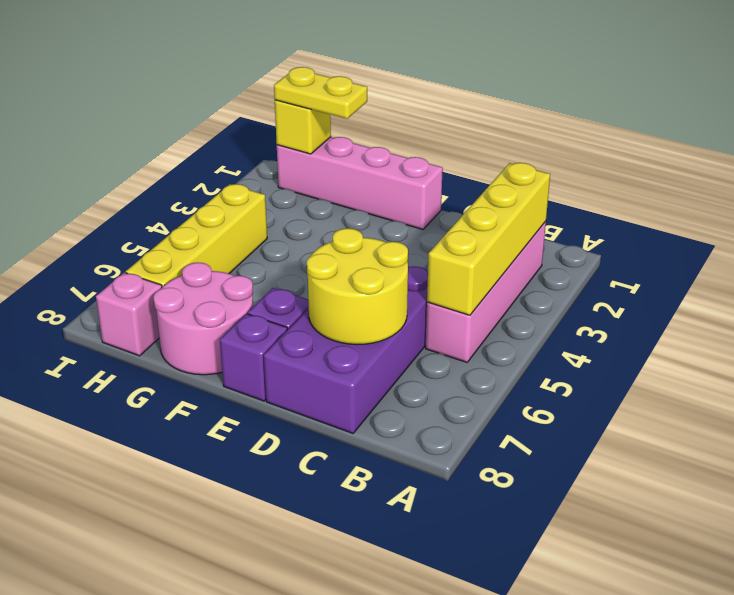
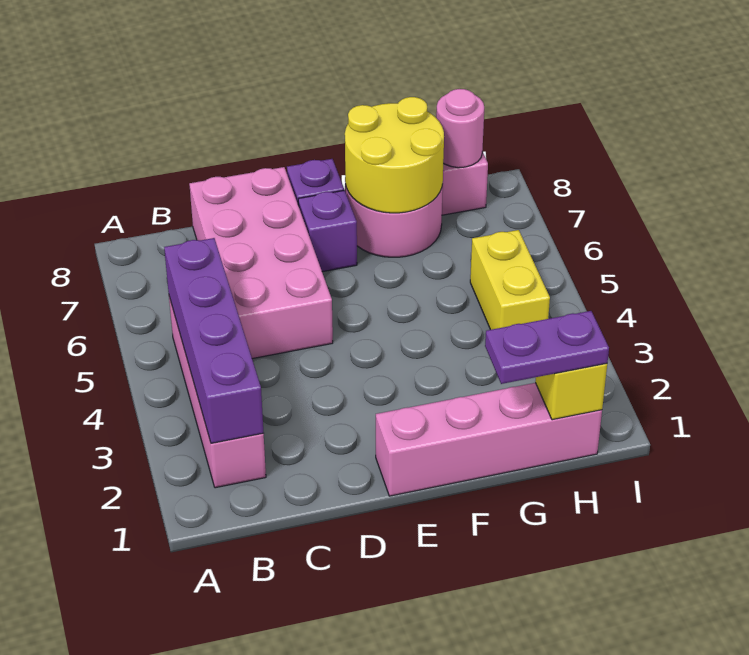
yellow 1x4 brick [427,163,550,315] -> purple 1x4 brick [164,238,264,443]
purple 2x4 brick [264,266,428,433] -> pink 2x4 brick [189,167,333,359]
yellow 2x2 round brick [307,228,408,345] -> yellow 2x2 round brick moved to [345,97,444,213]
yellow 1x2 plate [274,67,367,119] -> purple 1x2 plate [485,311,609,384]
yellow 1x4 brick [126,184,267,287] -> yellow 1x2 brick [470,230,550,330]
none -> pink 1x1 round brick [436,89,484,168]

